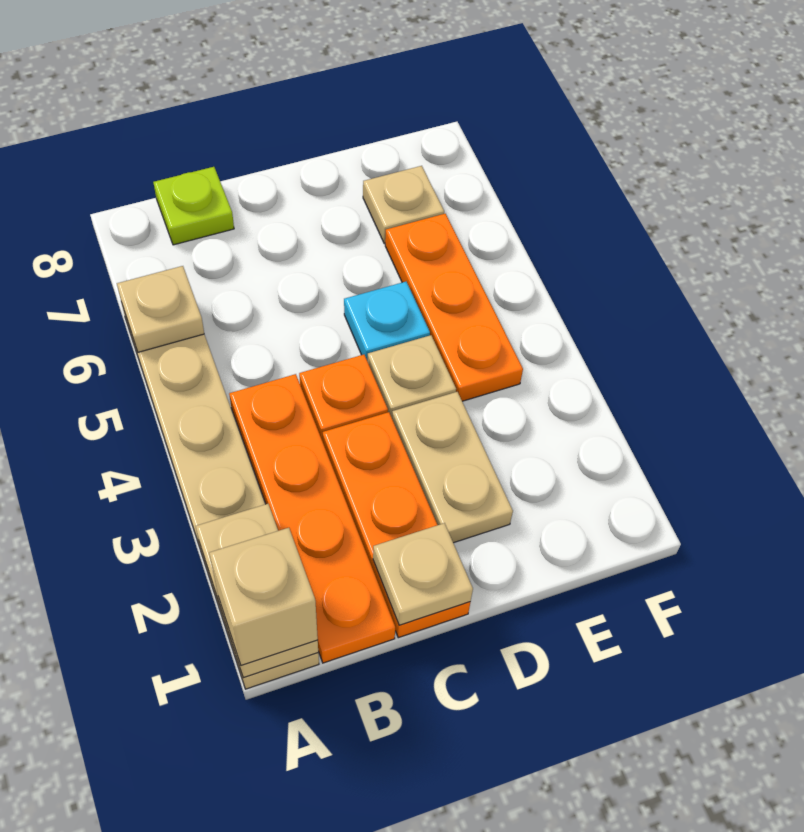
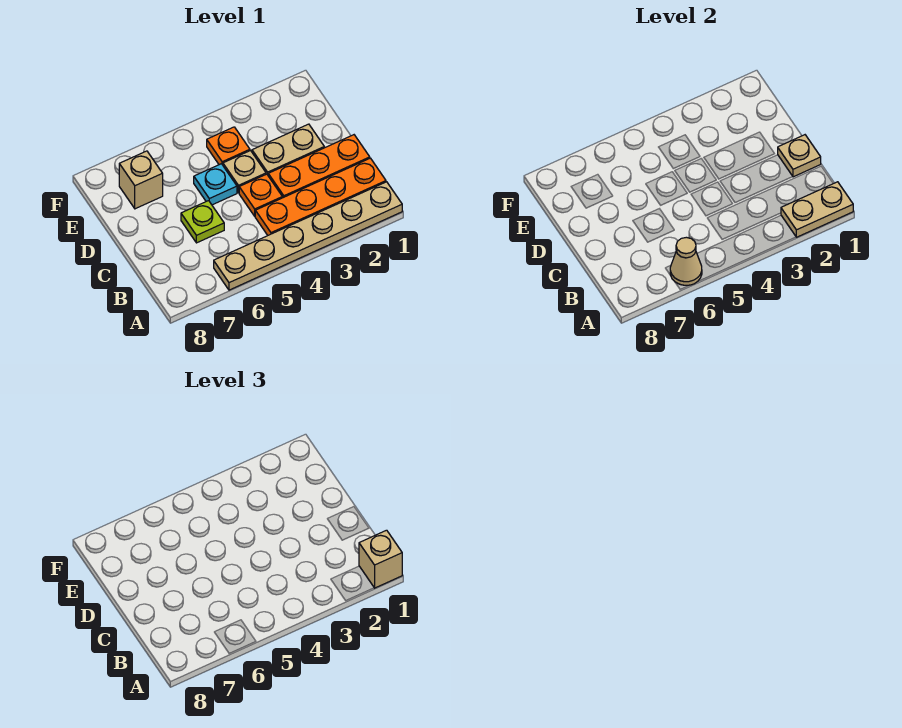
tan 1x1 plate [117,266,204,352] -> tan 1x1 cone [670,237,702,285]
lime 1x1 plate [153,167,234,245] -> lime 1x1 plate moved to [181,201,224,243]
orange 1x3 plate [385,214,523,401] -> orange 1x1 plate [207,127,250,165]
tan 1x1 plate [363,166,444,244] -> tan 1x1 brick [119,151,163,209]

